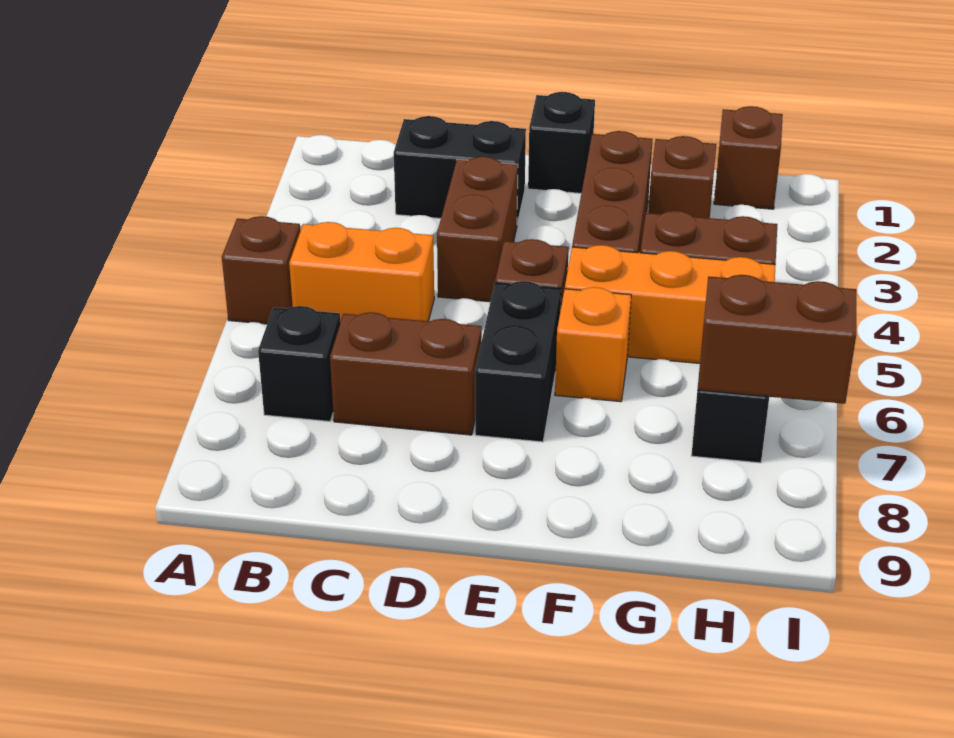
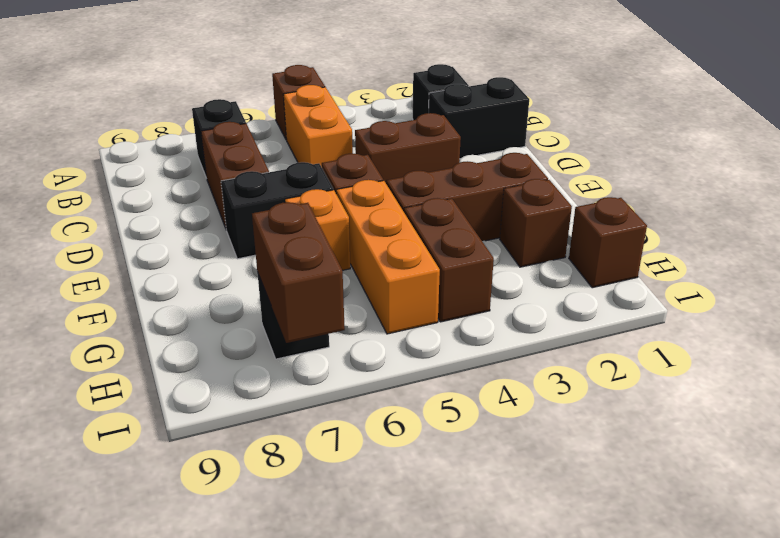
black 1x2 brick [394,116,526,224] -> black 1x2 brick turned to [429,77,529,159]
black 1x1 brick [528,92,595,193] -> black 1x1 brick moved to [413,64,469,120]

